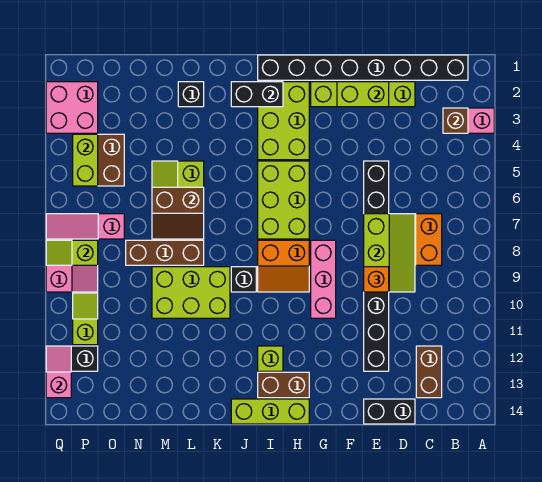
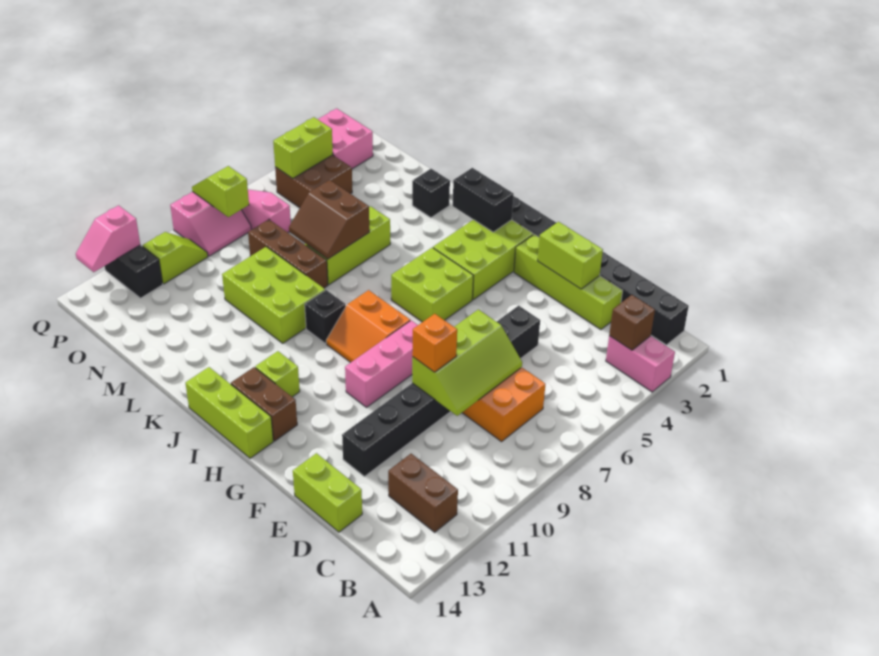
brown 1x2 brick [416,346,442,398] -> brown 1x2 brick turned to [388,454,458,532]
black 1x2 brick [364,399,415,424] -> lime 1x2 brick [293,453,362,532]
lime 2x3 brick [258,161,309,239] -> lime 2x2 brick [391,248,474,322]
pink 1x2 slope [46,346,71,398] -> pink 1x2 slope turned to [76,205,140,272]

